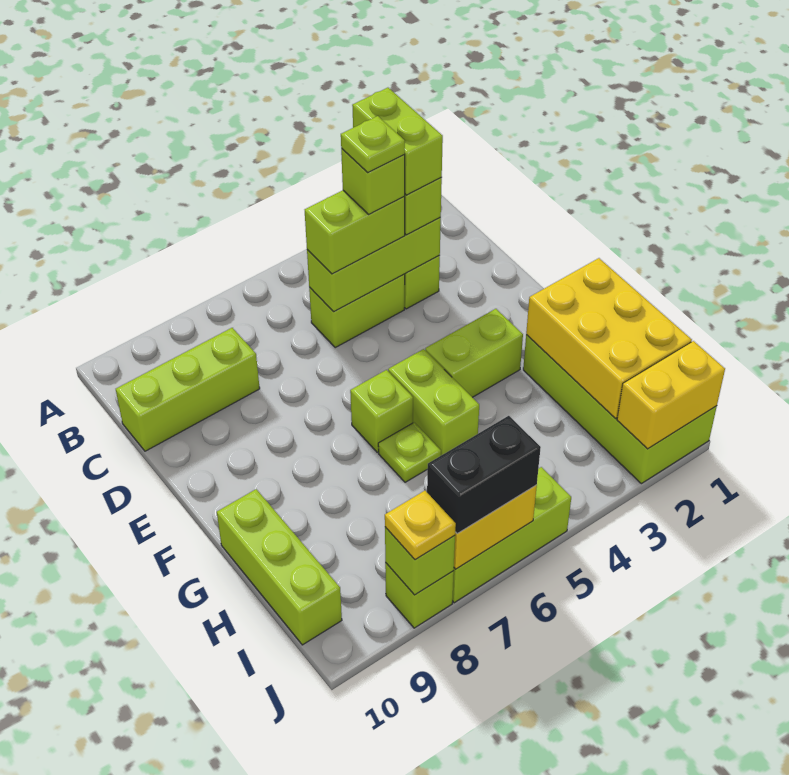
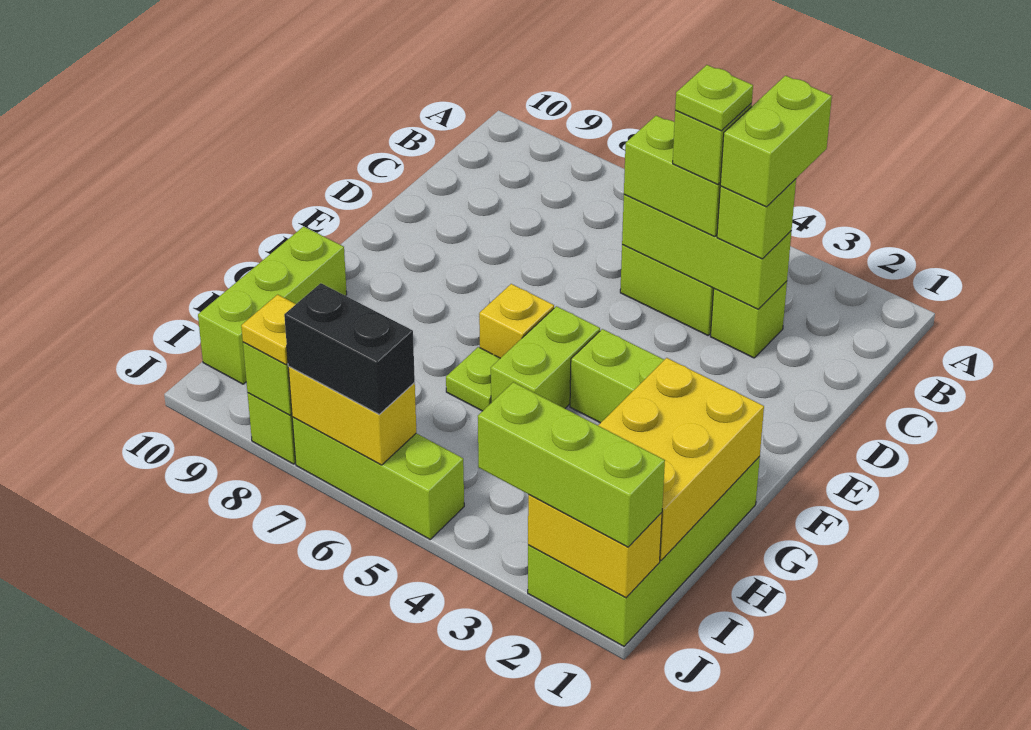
lime 1x3 brick [116,328,260,451] -> lime 1x3 brick moved to [478,382,665,547]
lime 1x1 brick [350,370,413,452] -> yellow 1x1 brick [479,284,554,358]

